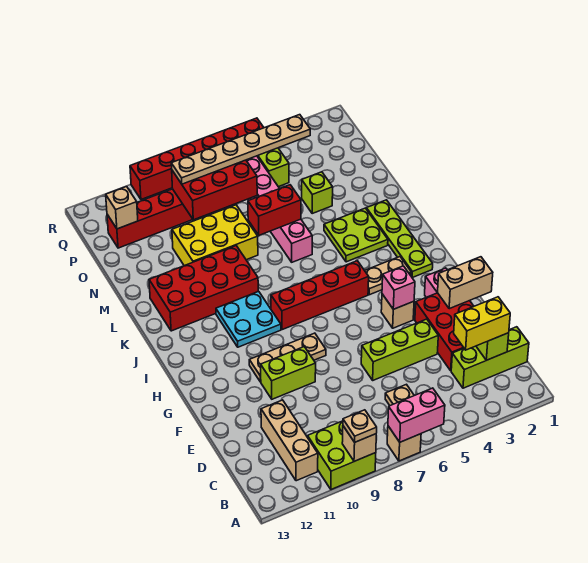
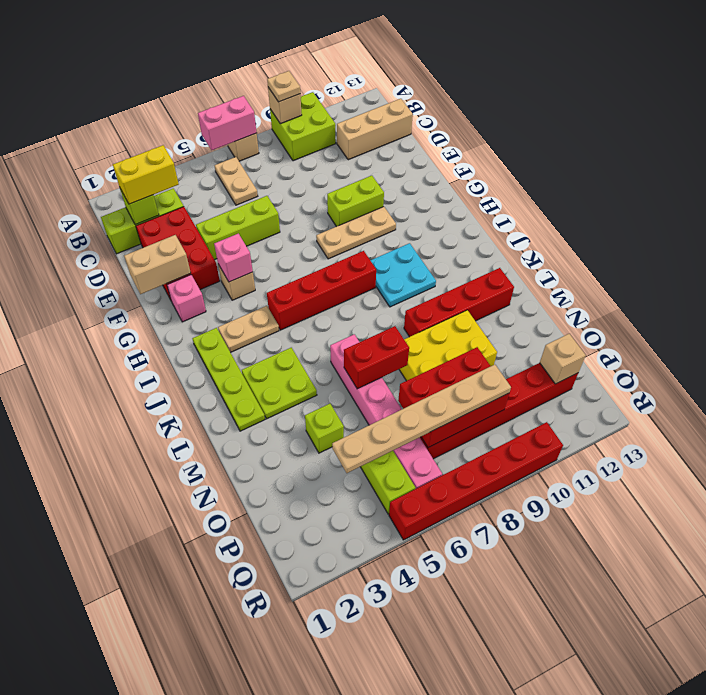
tan 1x3 brick [261,400,318,481] -> tan 1x3 brick turned to [337,99,413,160]
red 2x4 brick [149,246,258,331] -> red 1x4 brick [404,268,514,337]

